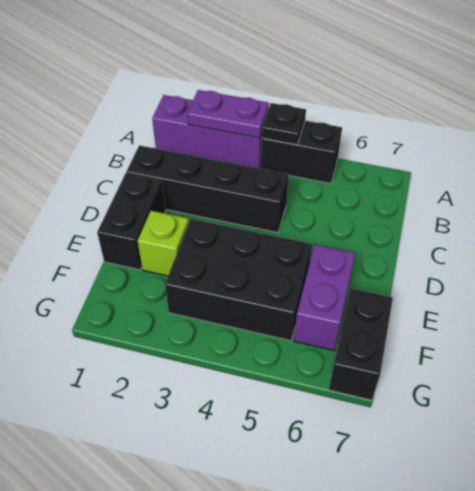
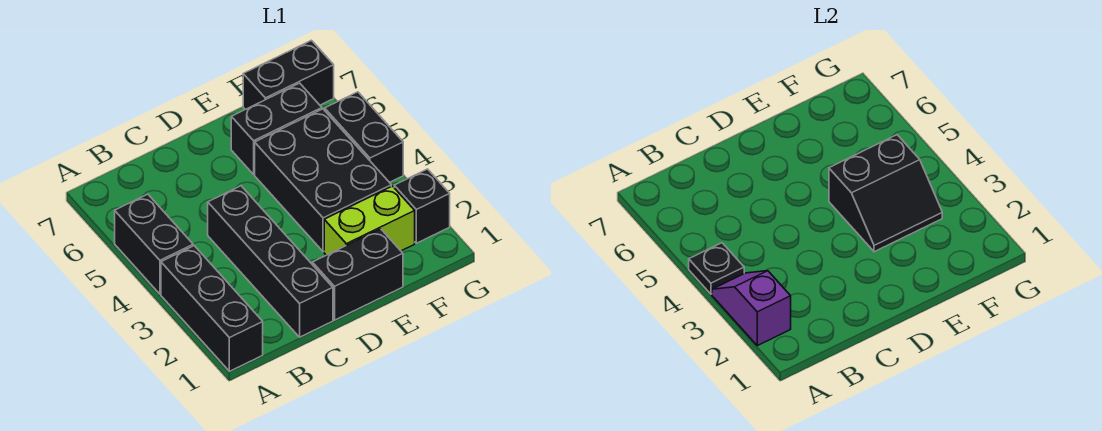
purple 1x3 brick [152,95,262,168] -> black 1x3 brick [161,246,263,371]
purple 1x2 plate [187,90,269,138] -> purple 1x2 slope [712,271,791,346]
lime 1x1 brick [137,211,189,276] -> lime 1x2 brick [324,186,415,255]
none -> black 2x2 slope [829,135,942,252]
purple 1x2 brick [294,245,355,350] -> black 1x2 brick [231,83,322,174]
none -> black 1x1 brick [394,169,450,243]
none -> black 1x2 brick [325,92,403,183]

